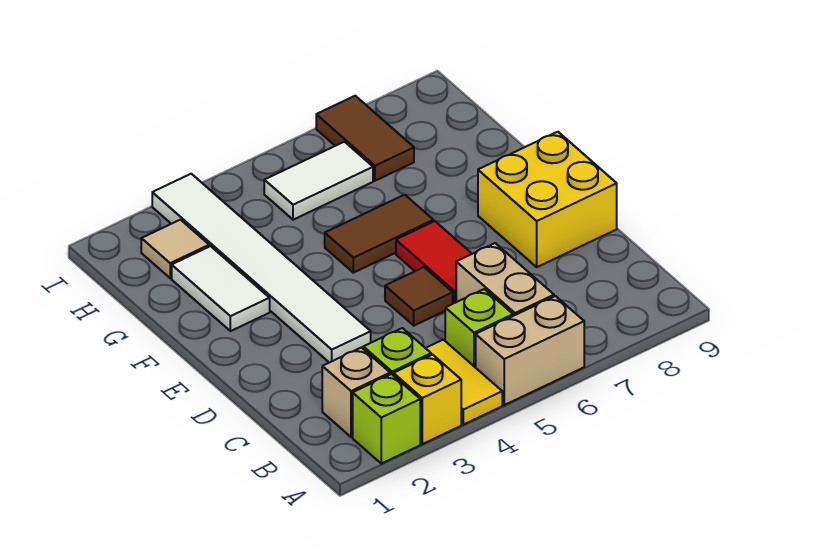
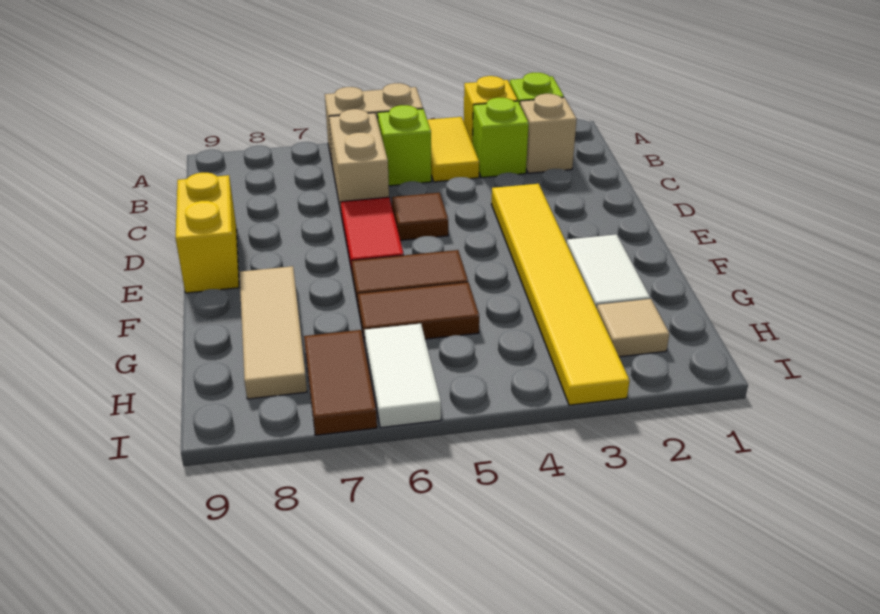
white 1x6 tile [152,174,371,363] -> yellow 1x6 tile [491,184,630,405]
yellow 2x2 brick [478,132,617,267] -> yellow 1x2 brick [176,173,239,293]
none -> tan 1x3 tile [239,266,307,399]
none -> brown 1x2 tile [358,282,479,342]
white 1x2 tile [264,142,373,220] -> white 1x2 tile turned to [365,324,441,428]

